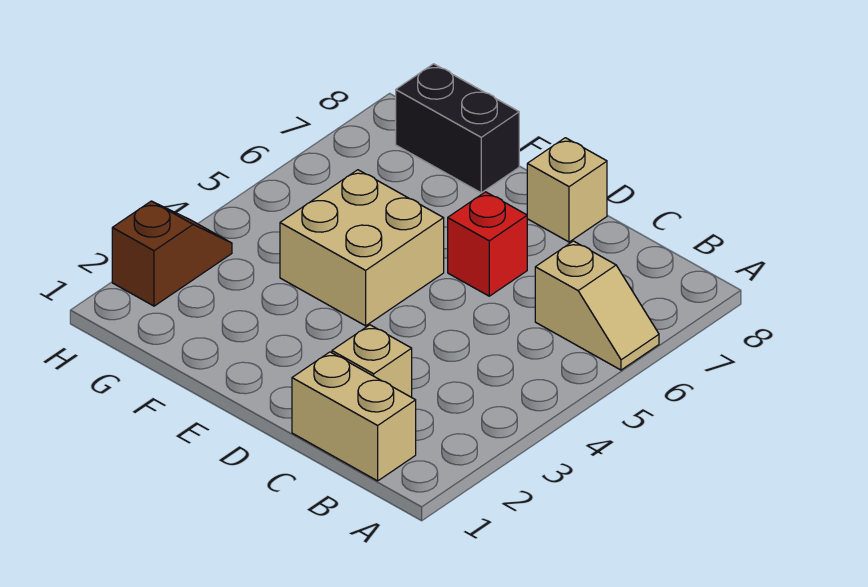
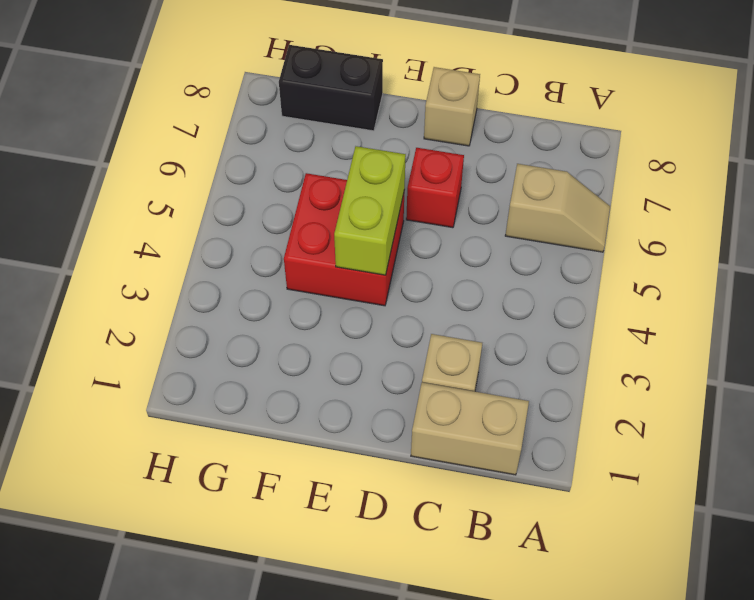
tan 2x2 brick [280,170,444,326] -> red 2x2 brick [284,173,404,306]
none -> lime 1x2 brick [334,146,406,275]
brown 1x2 slope [112,201,232,306] -> none

